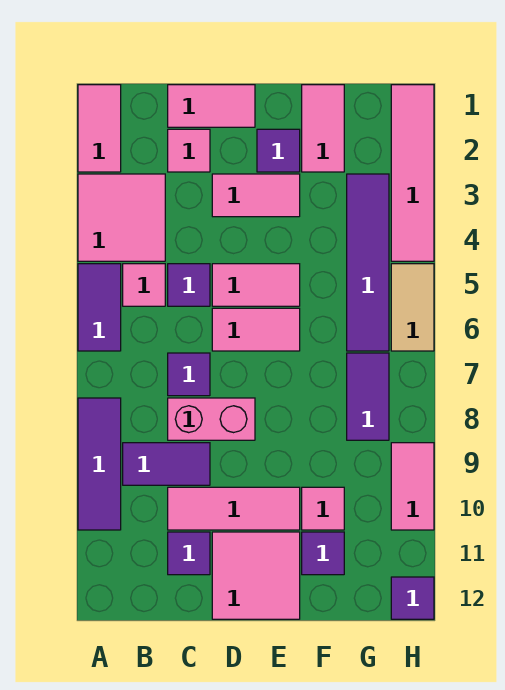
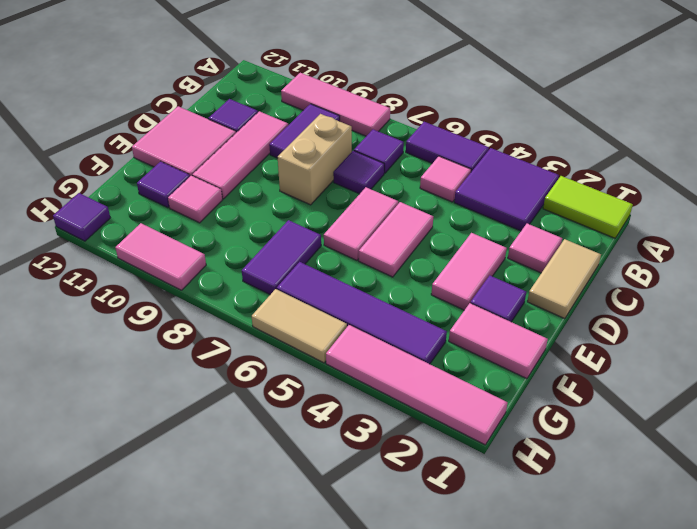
pink 1x2 tile [78,85,121,172] -> lime 1x2 tile [543,176,633,238]
pink 2x2 tile [78,174,165,261] -> purple 2x2 tile [454,148,559,231]
purple 1x3 tile [78,398,121,530] -> pink 1x3 tile [281,73,390,136]
pink 1x2 tile [168,85,255,127] -> tan 1x2 tile [527,239,601,319]
purple 1x1 tile [168,264,210,306] -> purple 1x1 tile moved to [354,129,404,173]
pink 1x2 brick [168,398,255,440] -> tan 1x2 brick [278,114,352,205]
purple 1x2 tile [347,353,389,440] -> purple 1x2 tile turned to [242,220,321,294]

